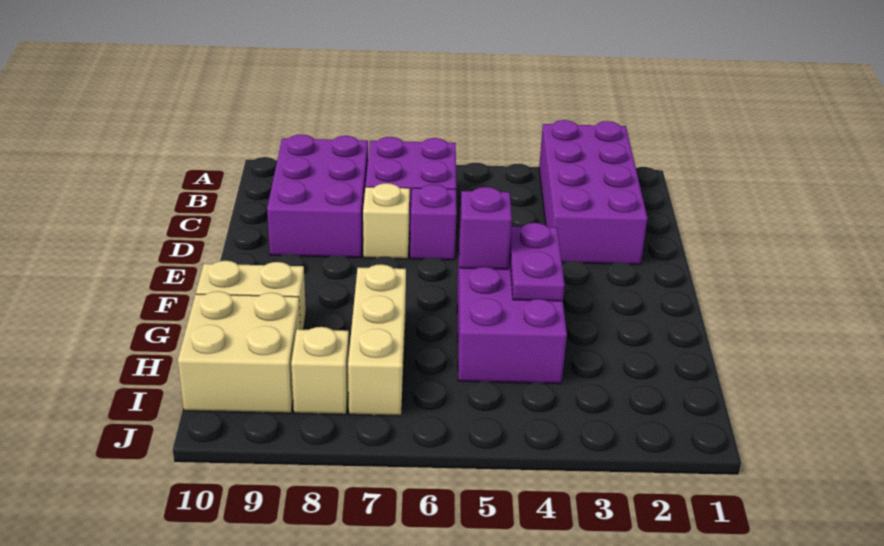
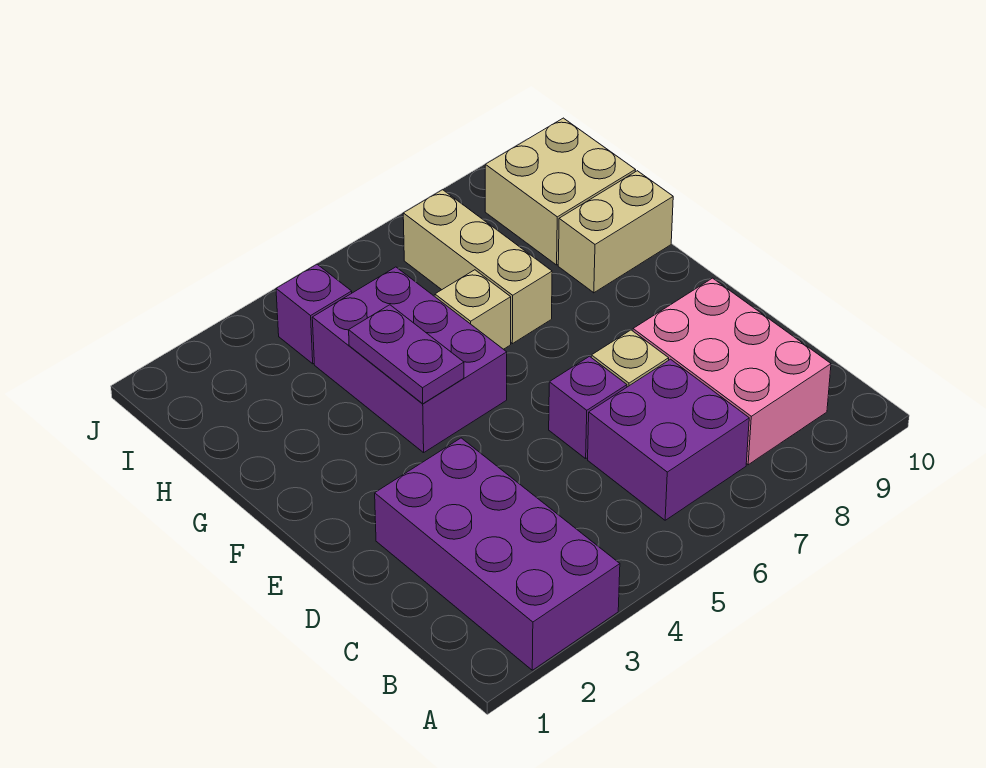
purple 2x3 brick [267,135,368,257] -> pink 2x3 brick [633,278,831,465]
purple 1x1 brick [459,187,512,269] -> purple 1x1 brick moved to [276,264,352,364]
tan 1x1 brick [291,327,349,414] -> tan 1x1 brick moved to [435,270,511,349]

